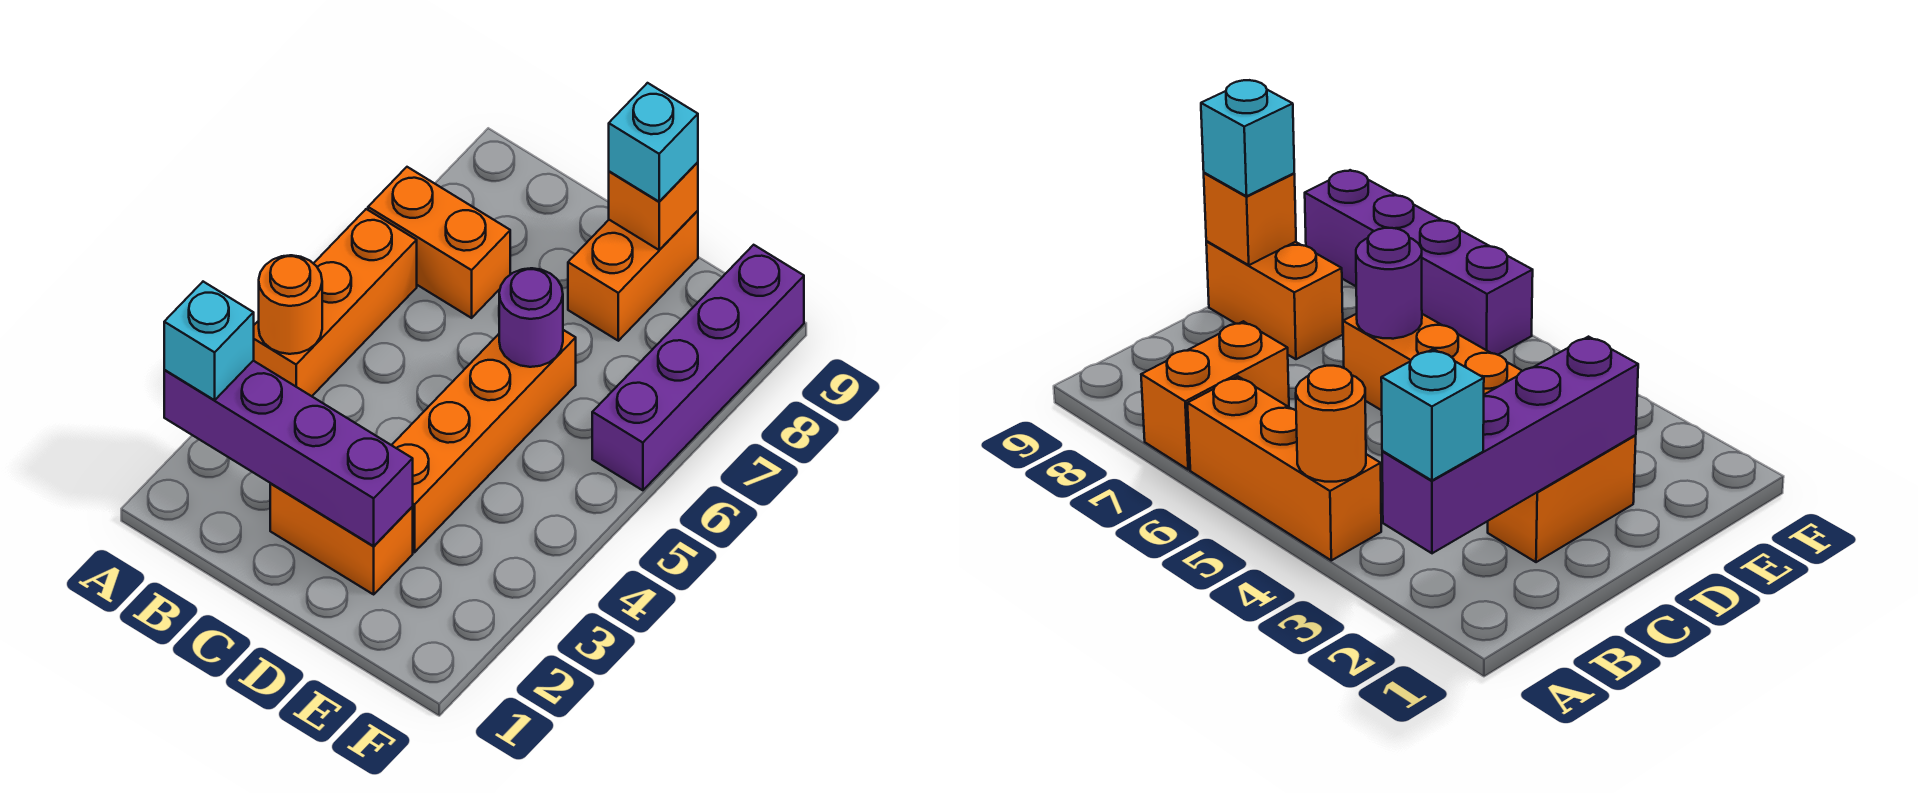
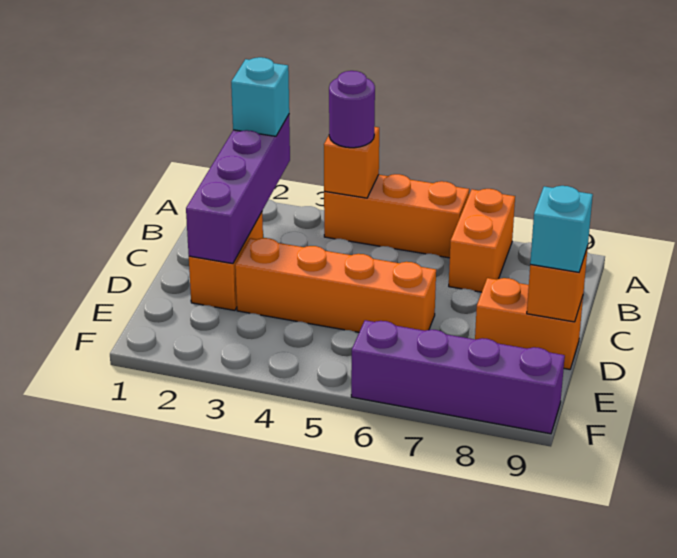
orange 1x1 round brick [259,255,322,354] -> orange 1x1 brick [324,127,379,198]
purple 1x1 round brick [499,268,563,367] -> purple 1x1 round brick moved to [329,71,375,148]

